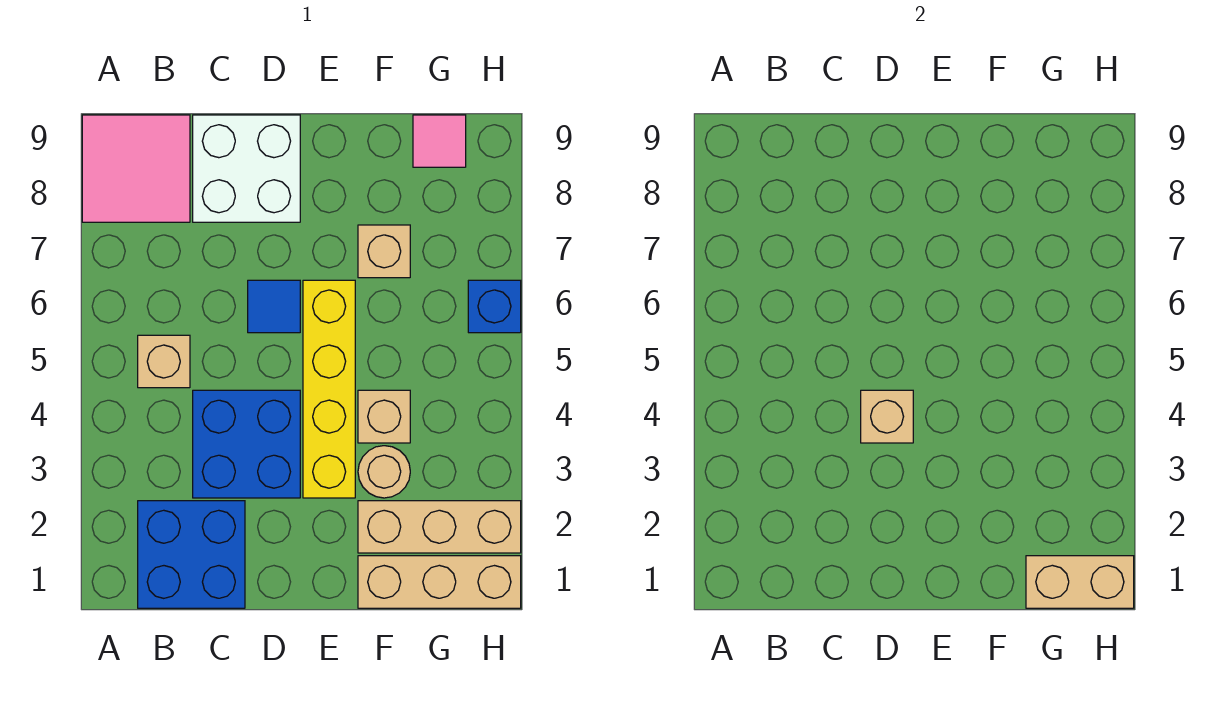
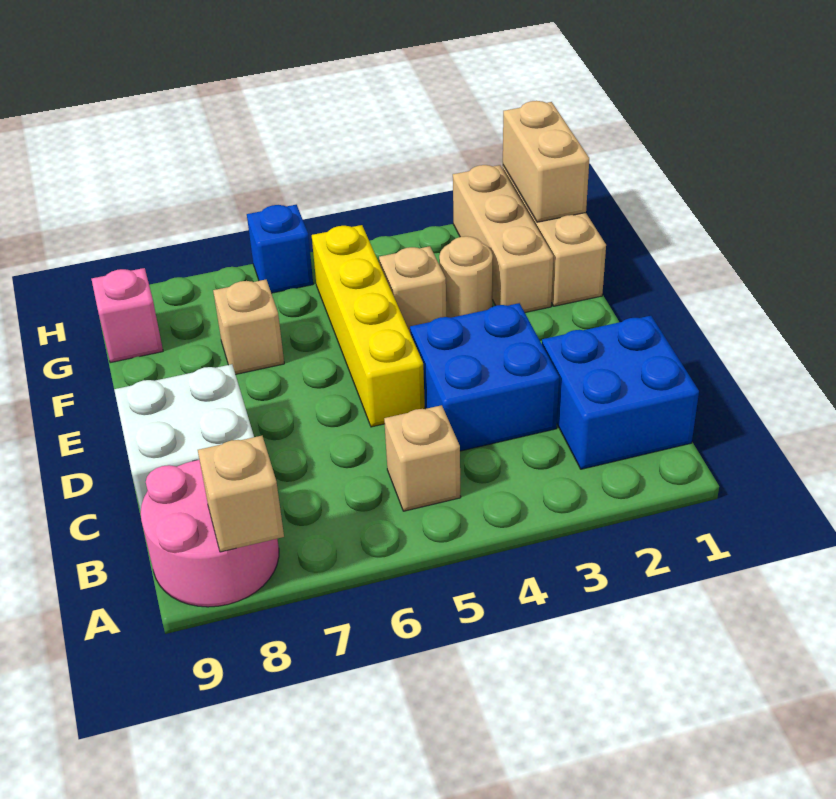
pink 2x2 tile [82,115,190,222] -> pink 2x2 round brick [141,460,279,607]
tan 1x1 brick [861,390,913,443] -> tan 1x1 brick moved to [198,436,284,552]
blue 1x1 tile [248,280,300,333] -> none
yellow 1x4 brick [303,280,355,498] -> yellow 1x4 brick turned to [312,225,425,427]
pink 1x1 tile [413,115,466,167] -> pink 1x1 brick [91,268,163,363]

